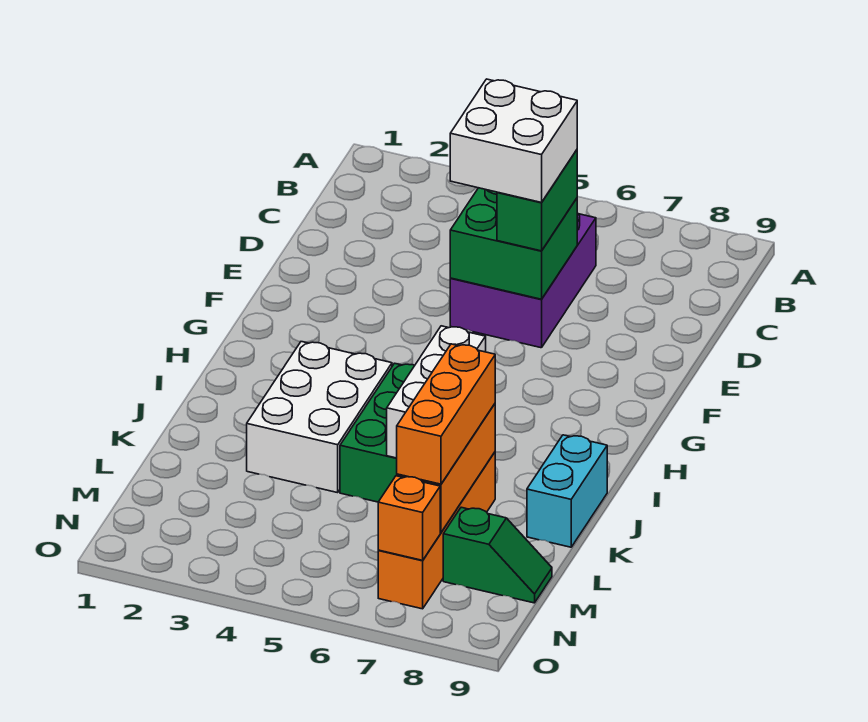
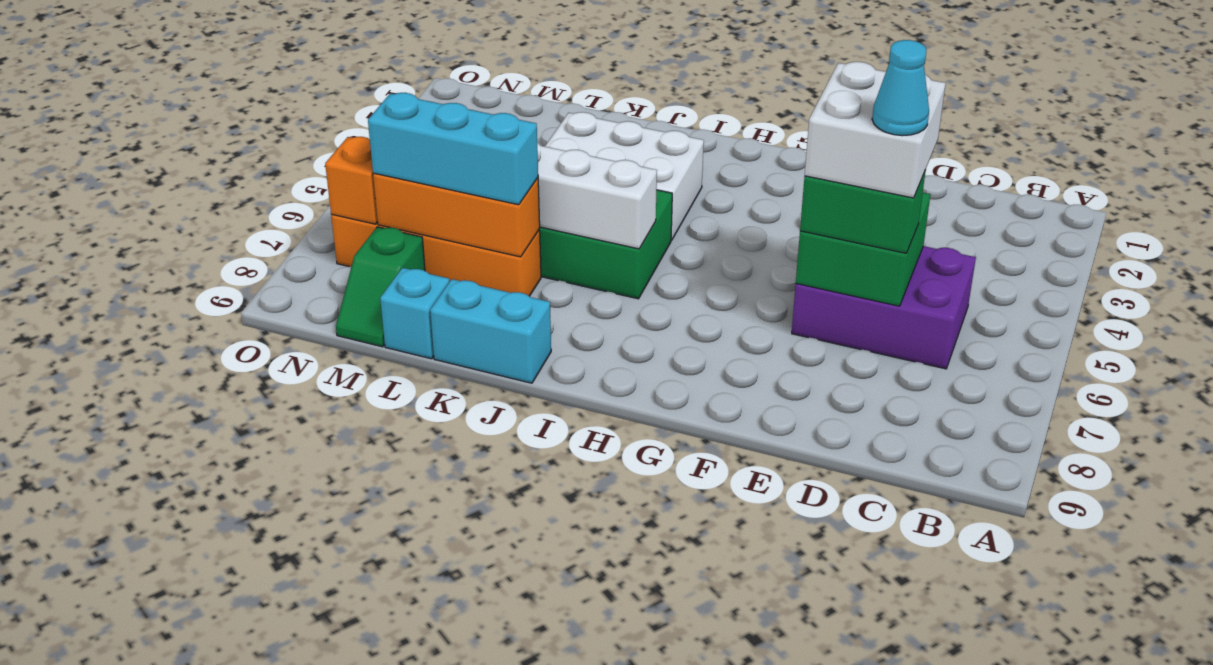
none -> cyan 1x1 cone [872,40,929,136]
orange 1x3 brick [397,344,495,484] -> cyan 1x3 brick [368,93,538,205]
none -> cyan 1x1 brick [380,268,449,359]

